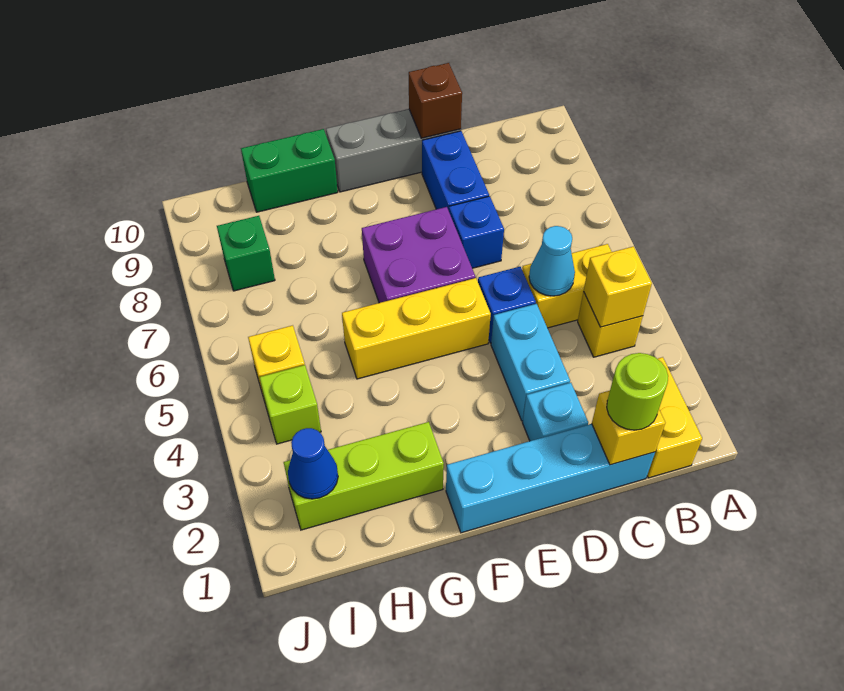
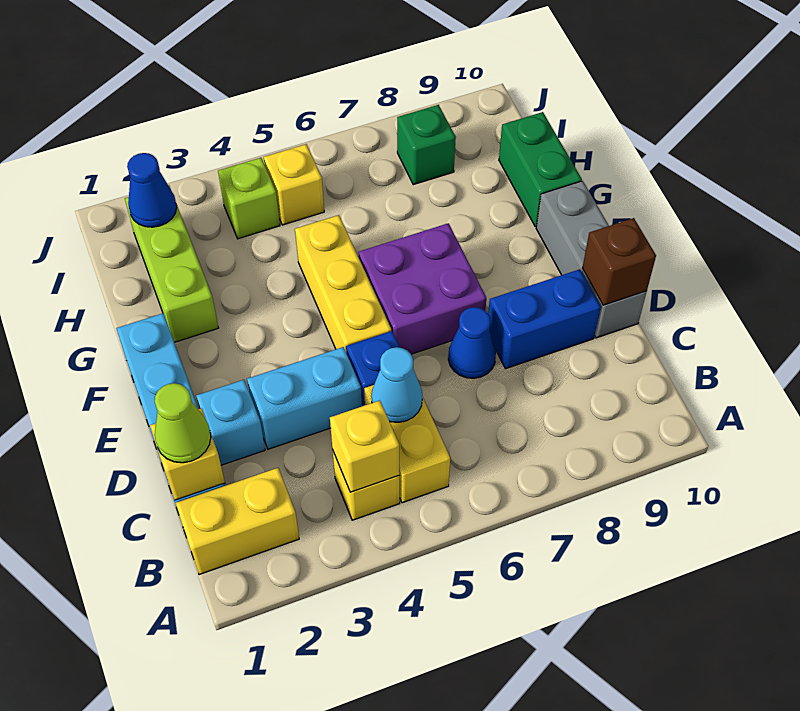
lime 1x1 round brick [607,353,668,430] -> lime 1x1 cone [155,383,211,463]
blue 1x1 brick [449,196,504,268] -> blue 1x1 cone [448,307,496,378]

